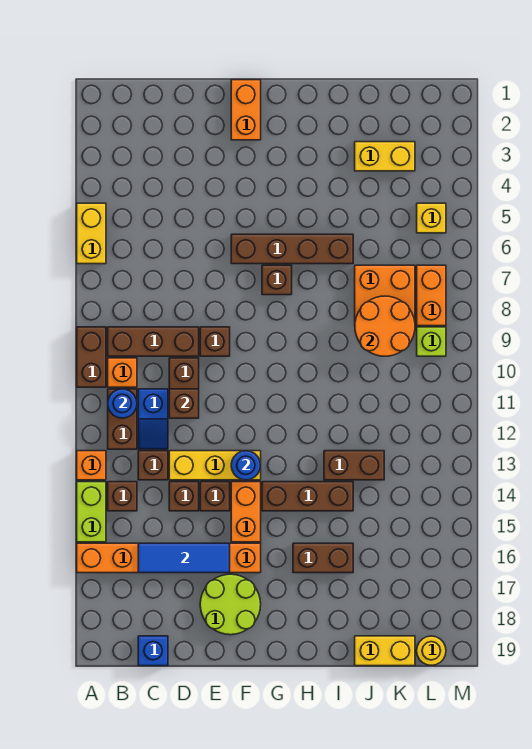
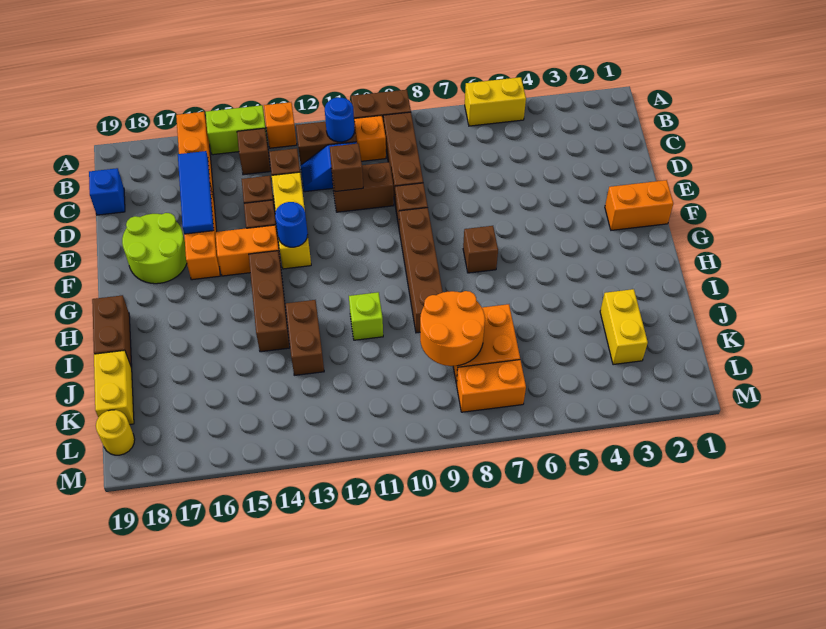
brown 1x4 brick [231,234,353,264] -> brown 1x4 brick moved to [399,208,443,333]
brown 1x2 brick [293,543,353,573] -> brown 1x2 brick moved to [92,295,132,367]
yellow 1x1 brick [417,203,446,233] -> none
lime 1x1 brick [417,327,446,356] -> lime 1x1 brick moved to [349,292,383,340]

